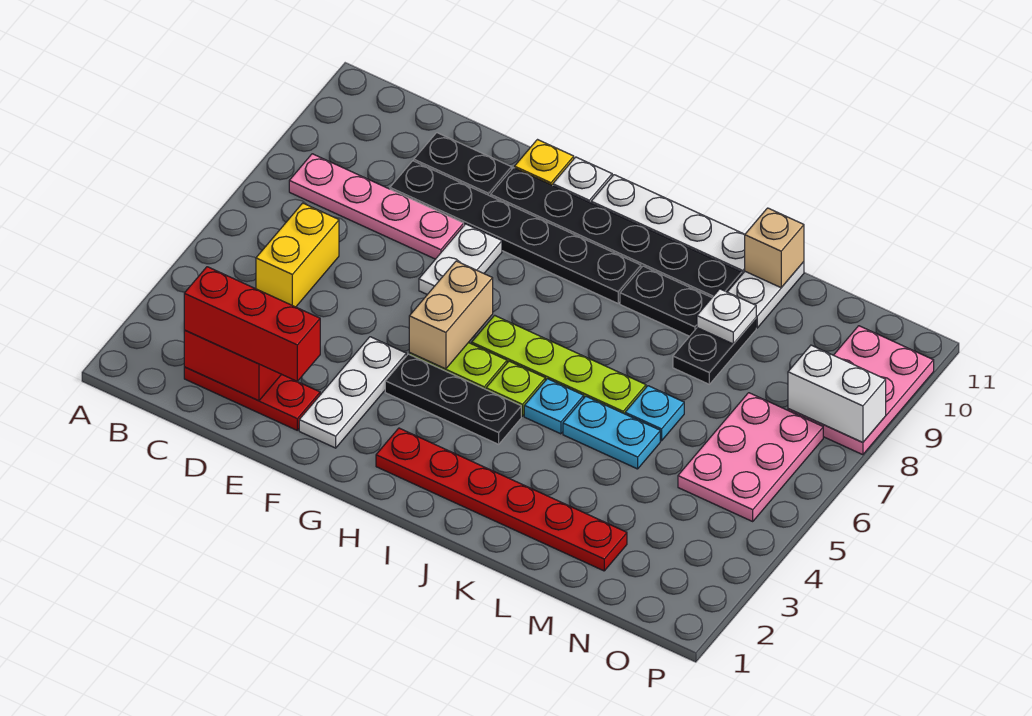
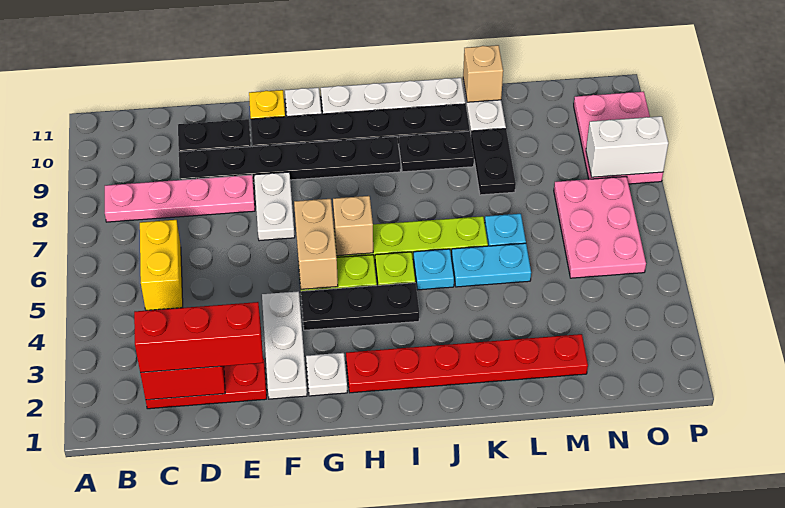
none -> tan 1x1 brick [333,196,373,256]
white 1x1 plate [697,289,756,344] -> white 1x1 plate moved to [306,353,347,396]

